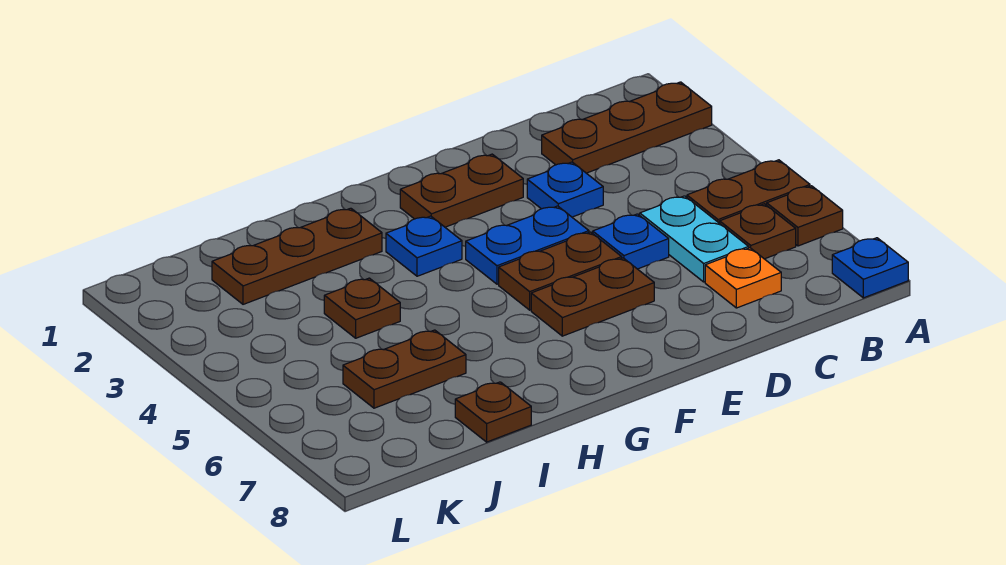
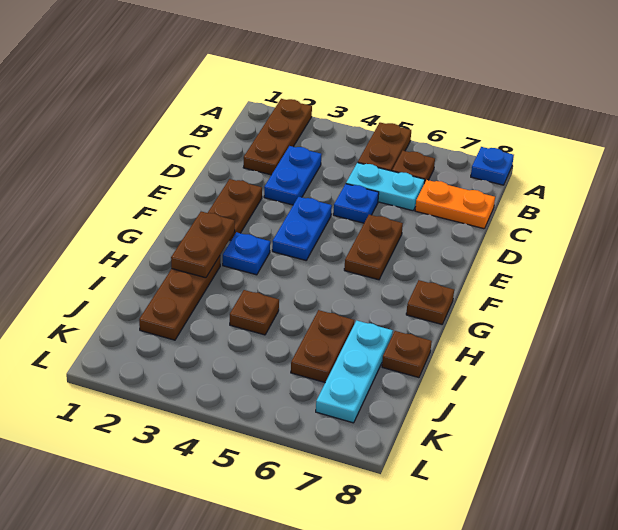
brown 1x1 plate [767,186,843,246] -> brown 1x1 plate moved to [406,280,454,324]
orange 1x1 plate [705,248,781,308] -> orange 1x2 plate [415,180,495,229]
blue 1x1 plate [527,162,603,217] -> blue 1x2 plate [264,146,321,205]
brown 1x2 plate [499,232,622,310] -> brown 1x2 plate moved to [171,211,235,278]
none -> cyan 1x3 plate [316,320,393,423]

